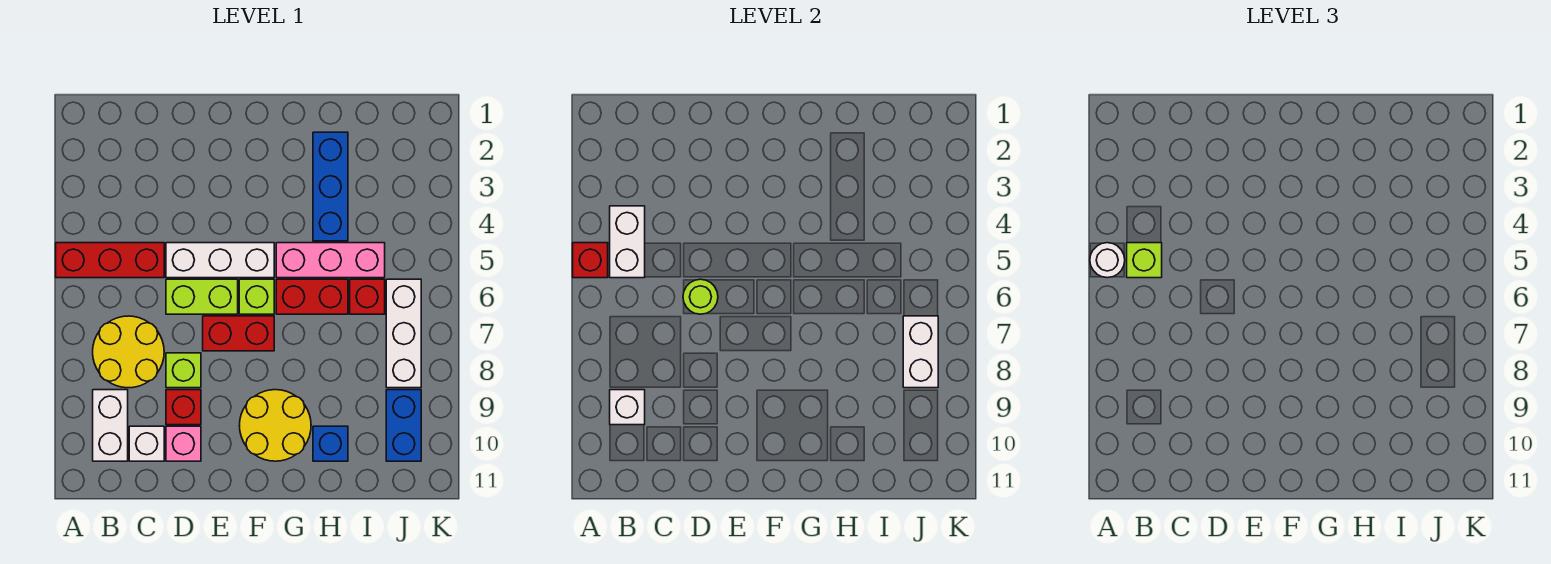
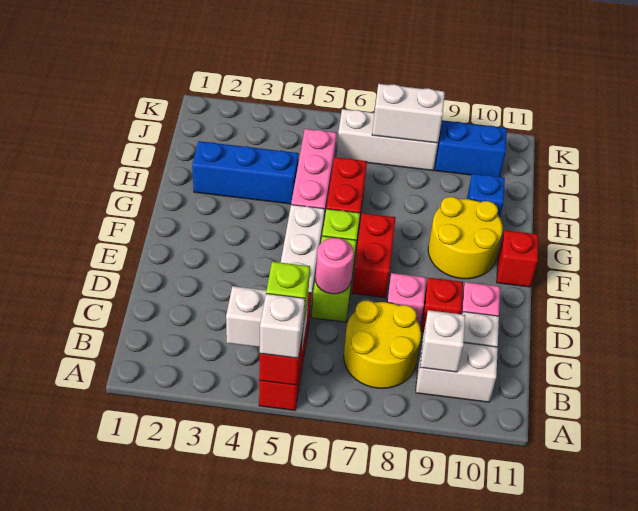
white 1x1 round brick [1090,243,1125,278] -> white 1x1 brick [260,294,305,358]
lime 1x1 round brick [683,279,718,314] -> pink 1x1 round brick [316,238,354,294]
lime 1x1 brick [166,353,201,388] -> pink 1x1 brick [387,273,426,326]
red 1x1 brick [350,279,385,314] -> red 1x1 brick moved to [497,230,538,287]

